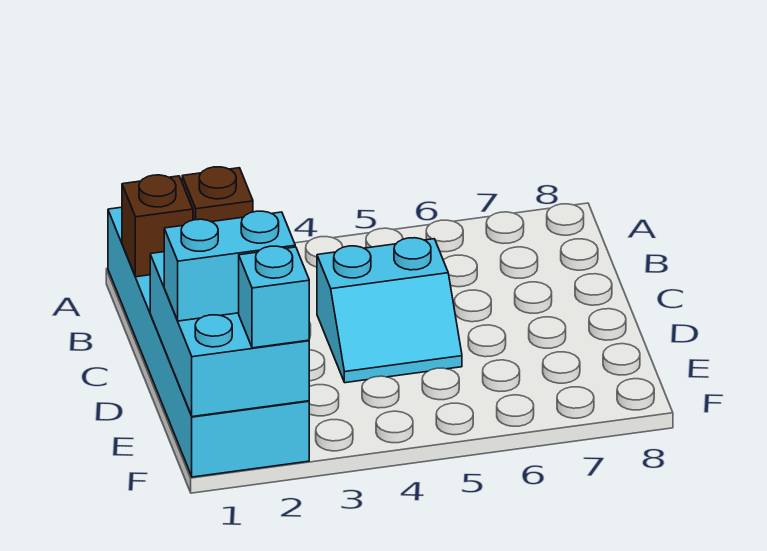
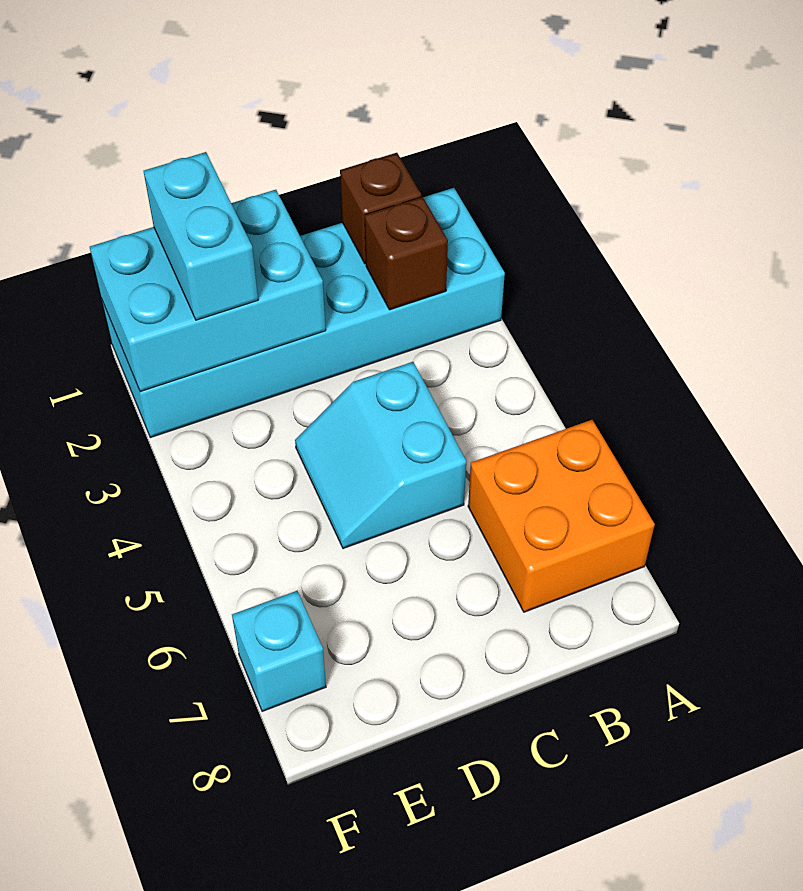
none -> orange 2x2 brick [468,420,655,612]
cyan 1x1 brick [239,246,309,348] -> cyan 1x1 brick moved to [232,591,326,711]

